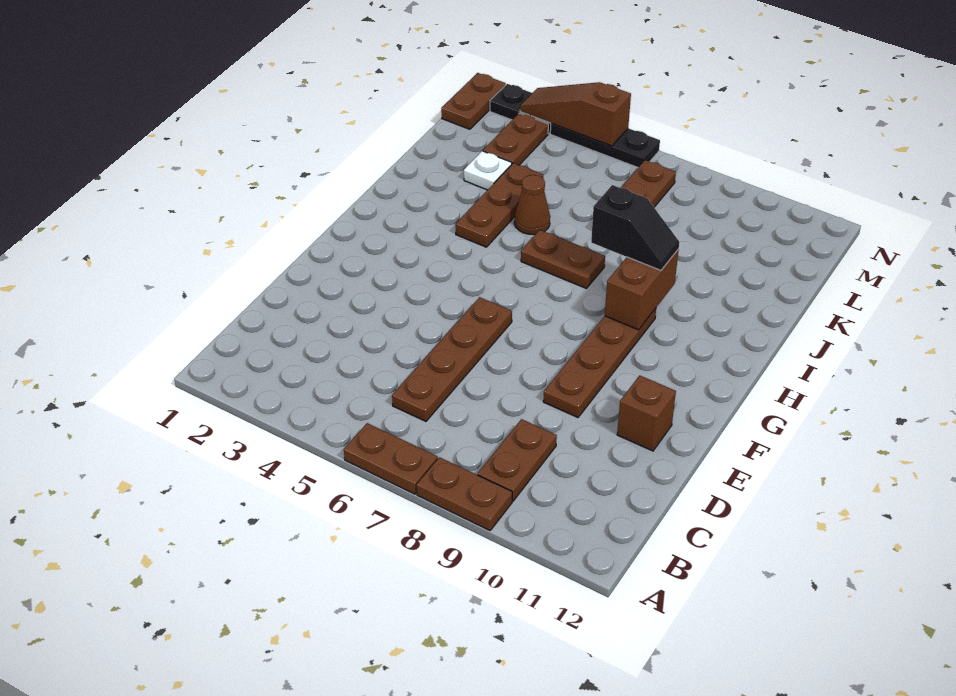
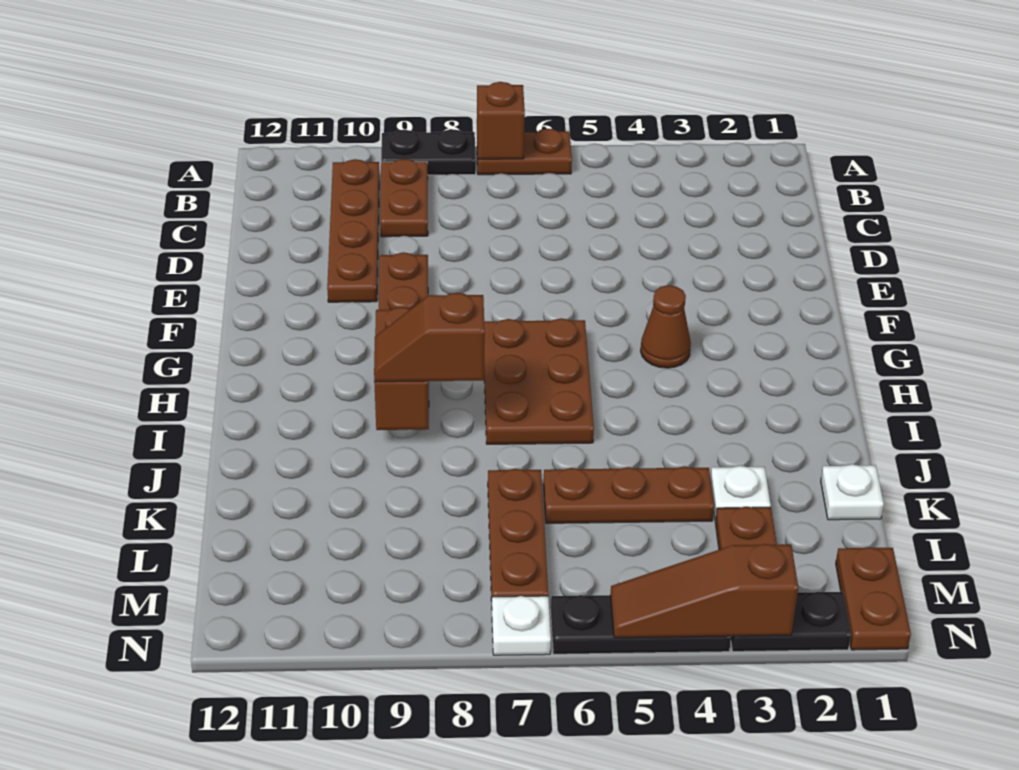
brown 1x2 plate [417,457,512,530] -> black 1x2 plate [381,129,476,175]
brown 1x4 plate [392,297,512,421] -> brown 1x4 plate moved to [327,159,379,302]
brown 1x1 brick [617,375,676,451] -> brown 1x1 brick moved to [477,82,525,159]
brown 1x3 plate [456,163,543,247] -> brown 1x3 plate turned to [543,467,714,523]
brown 1x2 plate [521,230,605,289] -> brown 2x3 plate [484,318,594,444]
black 1x2 slope [591,185,679,270] -> brown 1x2 slope [374,293,485,382]
brown 1x1 cone [514,175,550,235] -> brown 1x1 cone moved to [641,285,691,368]
none -> white 1x1 plate [821,464,884,520]
brown 1x3 slope [520,82,631,146] -> brown 1x3 slope turned to [610,544,798,638]
none -> white 1x1 plate [492,596,551,655]

